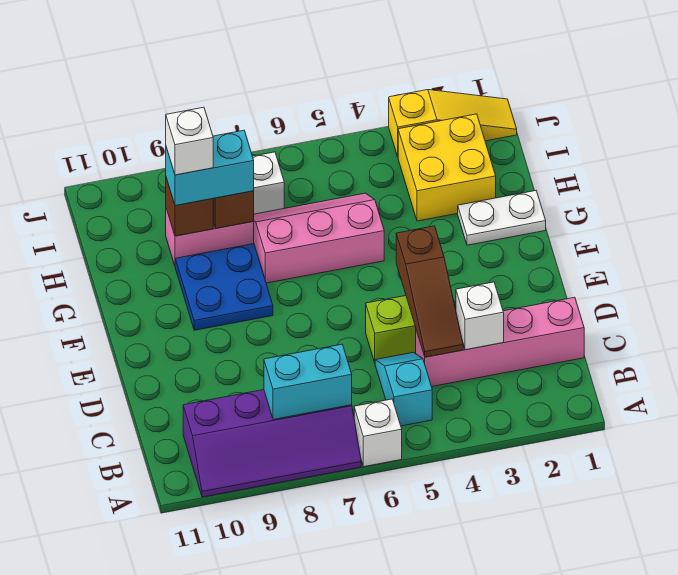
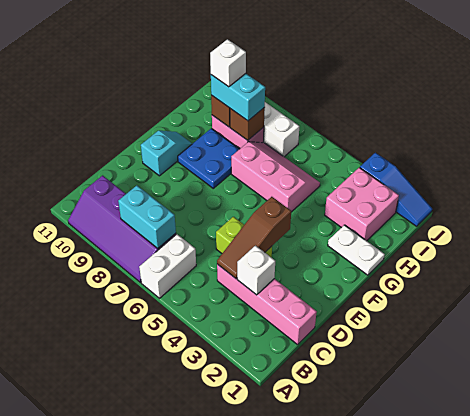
white 1x1 brick [354,399,402,467] -> white 1x2 brick [139,234,196,298]
cyan 1x2 slope [375,352,432,426] -> cyan 1x2 slope moved to [141,131,192,176]
yellow 2x2 brick [398,114,496,221] -> pink 2x2 brick [325,168,399,241]
yellow 1x3 slope [389,90,517,156] -> blue 1x3 slope [360,153,432,227]

